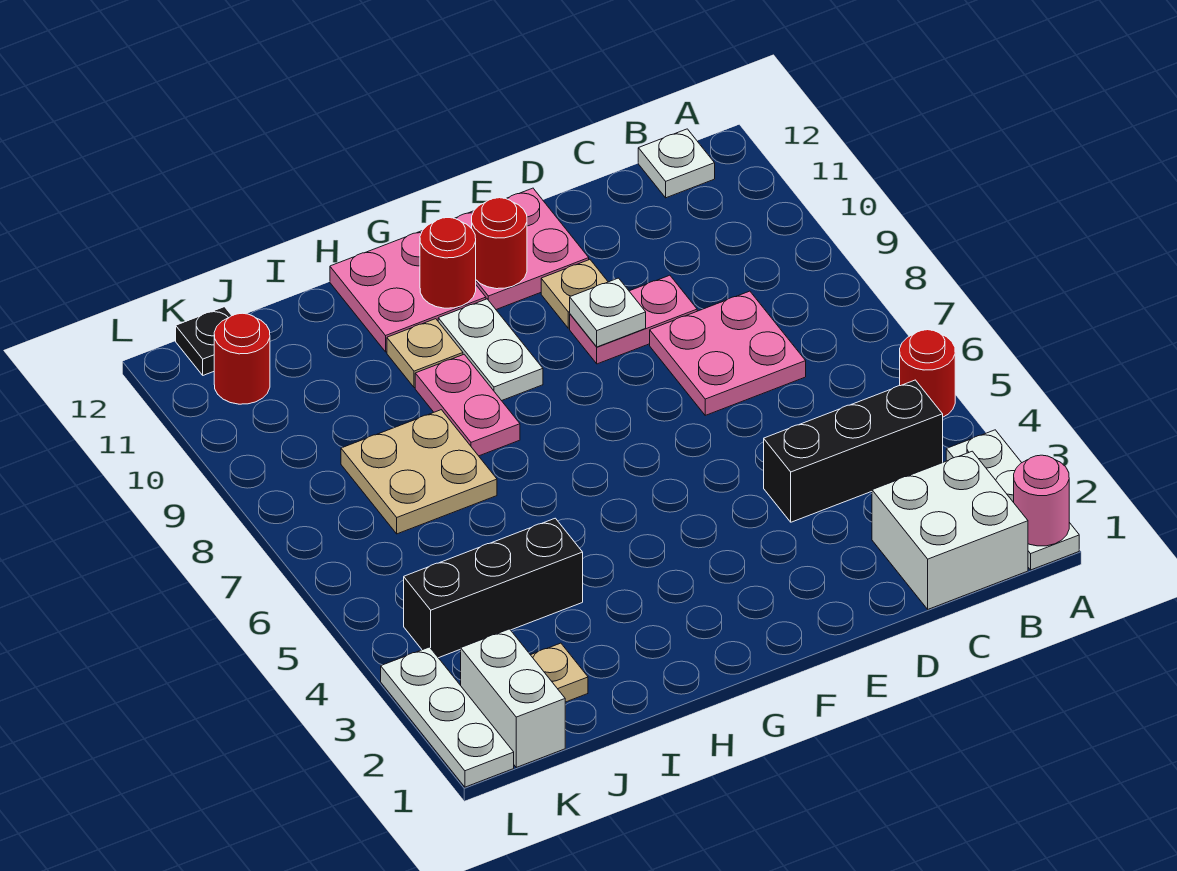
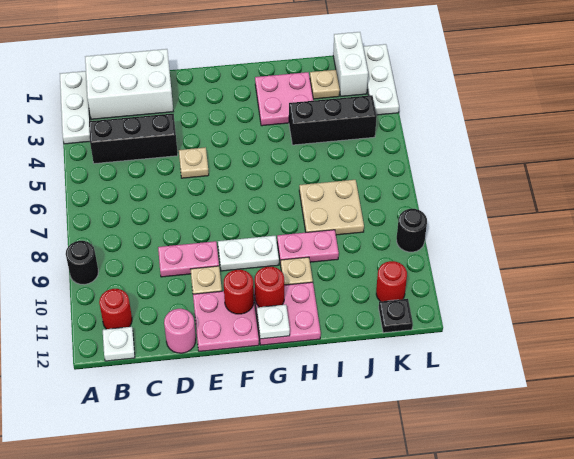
pink 1x1 round brick [1014,455,1069,546] -> pink 1x1 round brick moved to [164,309,196,353]
red 1x1 round brick [900,330,955,417] -> red 1x1 round brick moved to [99,289,132,329]
none -> black 1x1 round brick [66,241,98,285]
white 2x2 brick [872,451,1028,609] -> white 2x3 brick [85,49,173,119]
pink 2x2 plate [650,291,806,415] -> pink 2x2 plate moved to [255,72,313,126]
none -> tan 1x1 plate [179,147,209,178]
white 1x1 plate [570,278,646,347] -> white 1x1 plate moved to [257,305,290,339]
white 1x2 plate [438,299,543,401] -> white 1x2 plate turned to [218,236,279,271]
pink 1x2 plate [415,354,520,456] -> pink 1x2 plate turned to [277,230,339,265]
none -> black 1x1 round brick [397,209,427,252]

